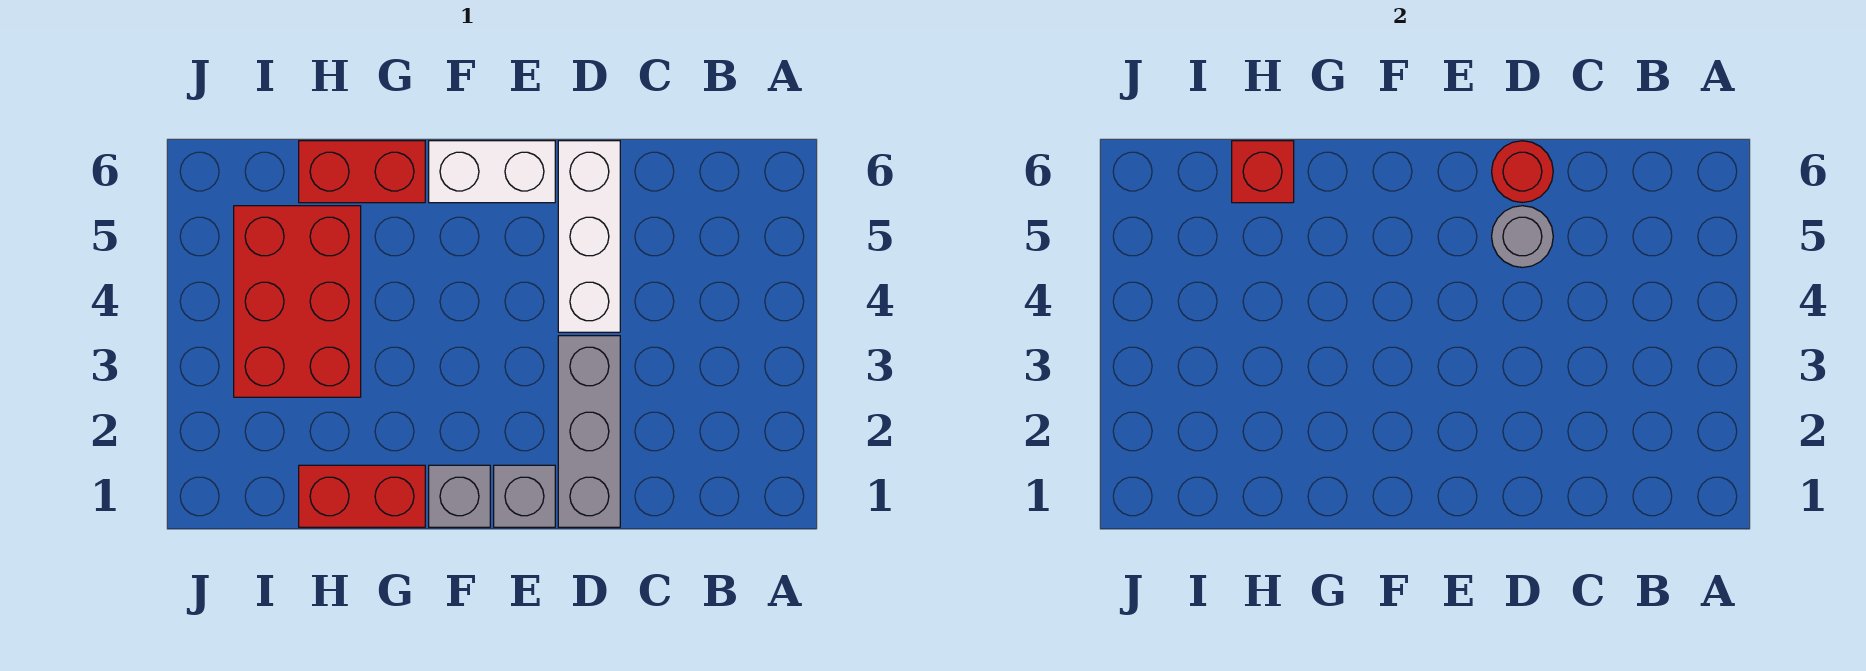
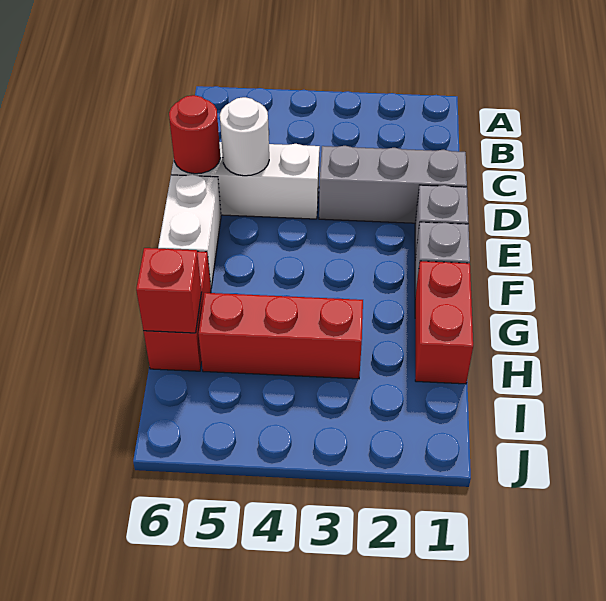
grey 1x1 round brick [1492,206,1553,267] -> white 1x1 round brick [220,97,269,176]
red 2x3 brick [234,206,361,397] -> red 1x3 brick [198,293,363,379]

